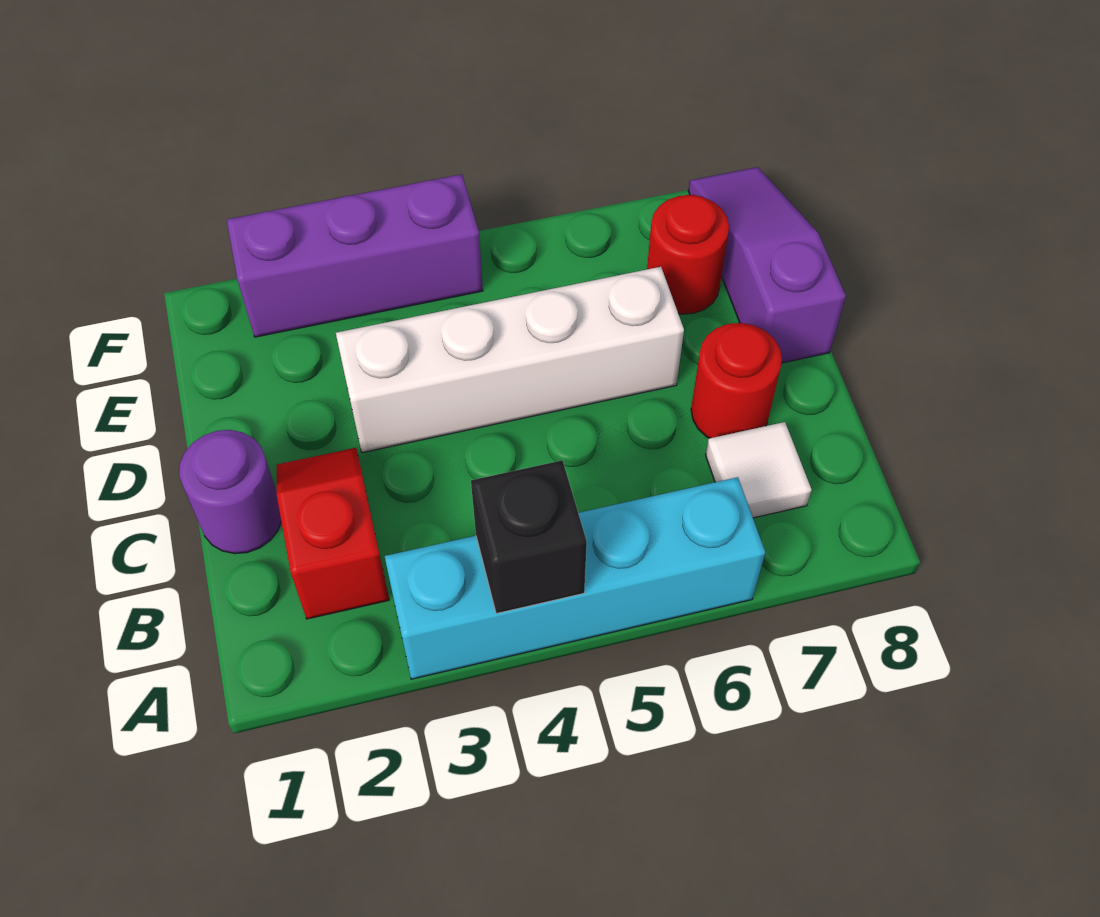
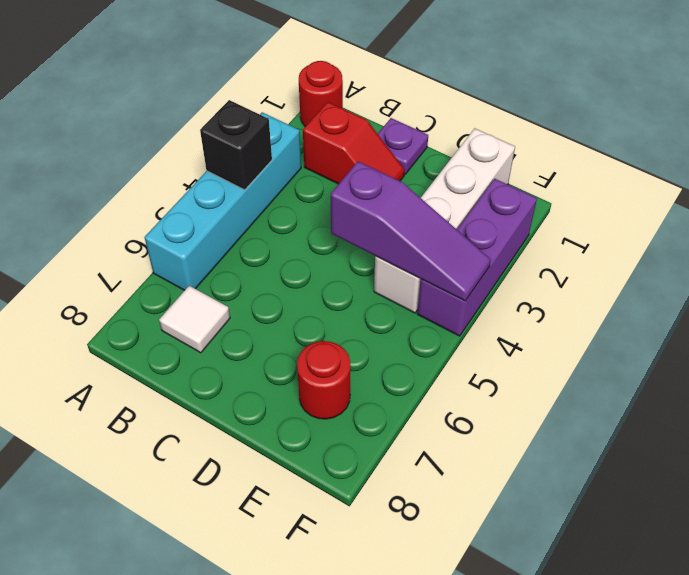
purple 1x1 round brick [179,430,281,554] -> purple 1x1 plate [378,118,428,174]
red 1x1 round brick [691,323,782,438] -> red 1x1 round brick moved to [299,61,343,126]
white 1x4 brick [336,267,684,453] -> white 1x4 brick moved to [374,128,515,313]
purple 1x3 slope [688,167,846,363] -> purple 1x3 slope moved to [331,161,491,301]

